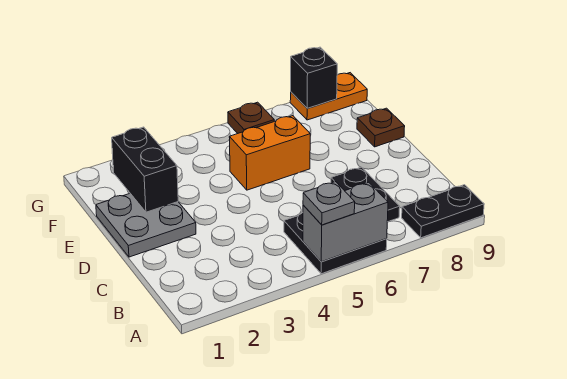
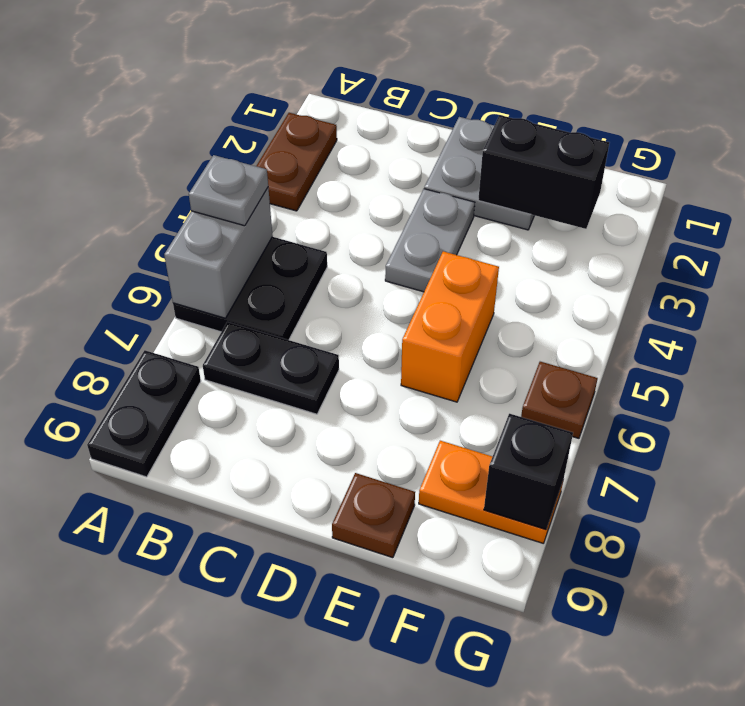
none -> brown 1x2 plate [257,113,337,211]
none -> grey 1x2 plate [385,189,475,292]
orange 1x2 plate [290,73,367,120] -> orange 1x2 plate turned to [419,441,563,543]

